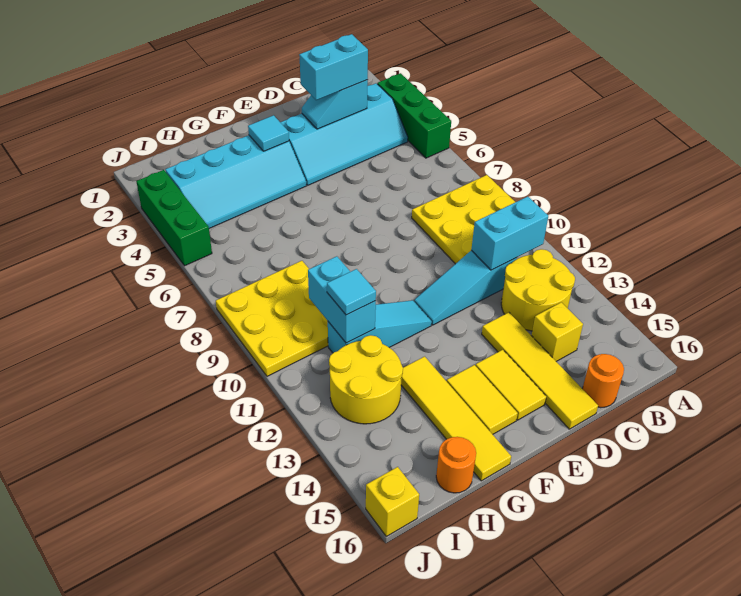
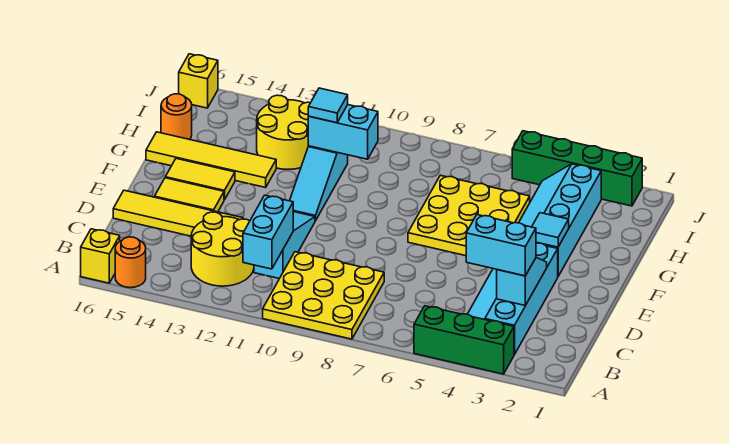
cyan 1x2 brick [299,34,368,100] -> cyan 1x2 brick turned to [466,215,536,276]
yellow 1x1 brick [531,302,583,361] -> yellow 1x1 brick moved to [81,229,120,283]
orange 1x1 round brick [582,354,624,408] -> orange 1x1 round brick moved to [115,237,146,288]
yellow 3x3 plate [216,261,328,376] -> yellow 3x3 plate moved to [408,175,530,256]
green 1x3 brick [136,170,212,266] -> green 1x4 brick [512,131,642,206]

